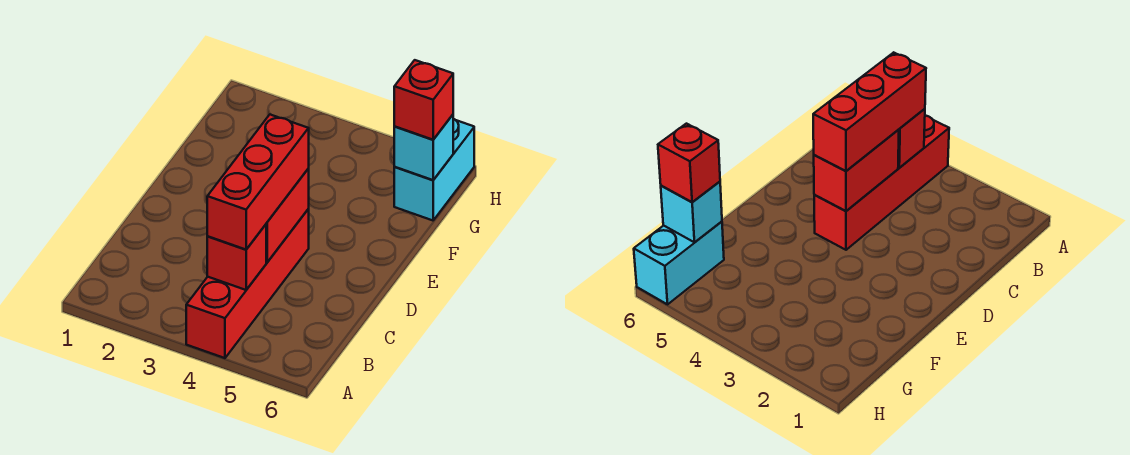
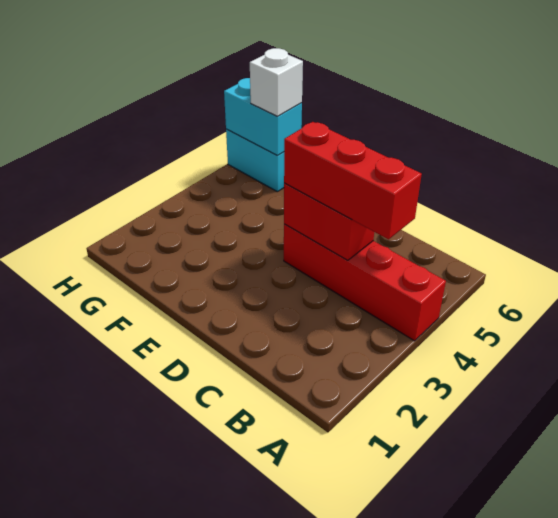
red 1x1 brick [207,225,266,290] -> none
cyan 1x1 brick [394,115,453,180] -> cyan 1x2 brick [224,78,302,155]
red 1x1 brick [394,60,453,140] -> white 1x1 brick [250,48,303,117]

